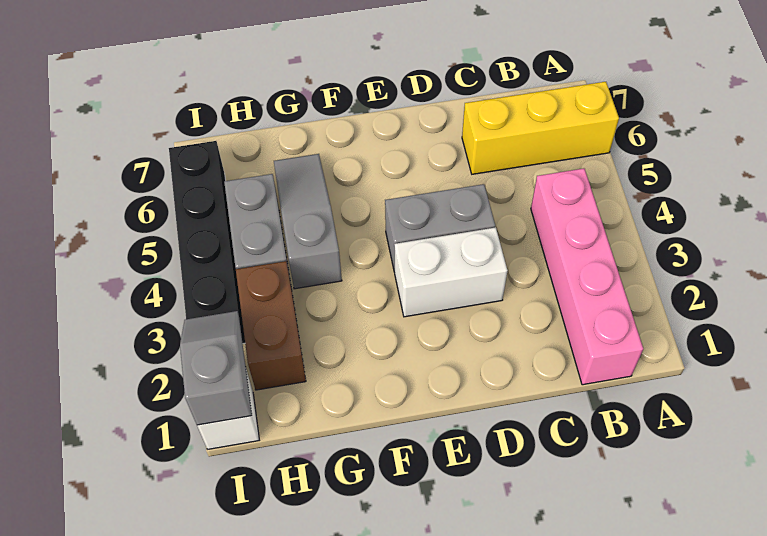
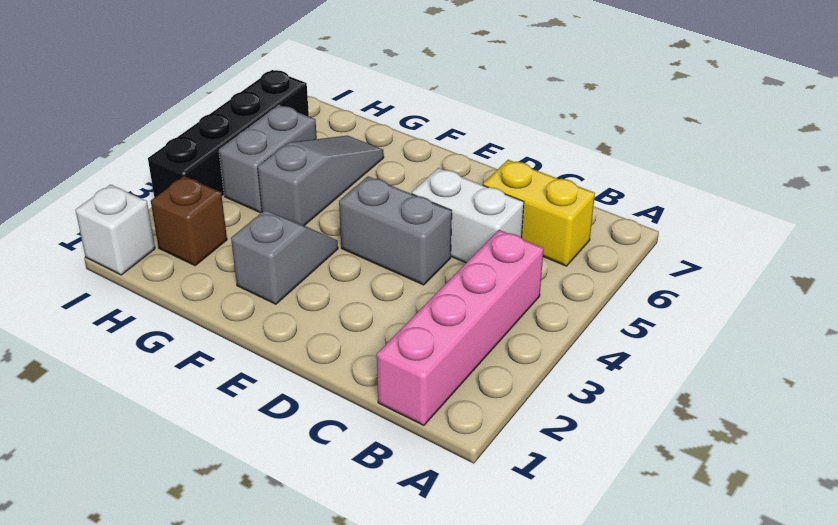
yellow 1x3 brick [462,82,619,174] -> yellow 1x2 brick [483,160,595,266]
white 1x2 brick [394,227,508,317] -> white 1x2 brick moved to [412,168,524,263]
brown 1x2 brick [236,261,306,390] -> brown 1x1 brick [151,176,227,266]
grey 1x2 slope [180,311,252,425] -> grey 1x2 slope moved to [231,211,338,304]

